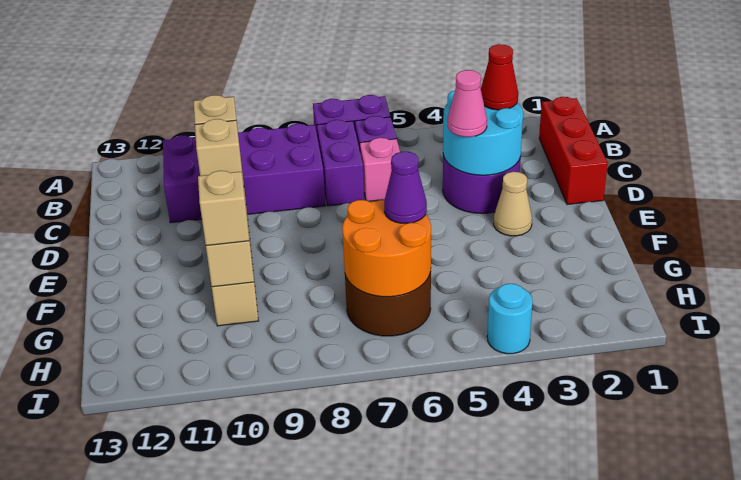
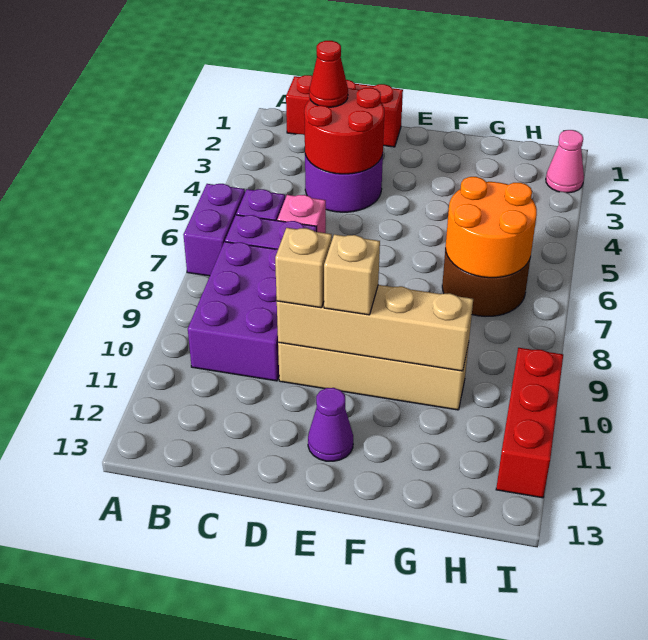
purple 2x4 brick [163,124,325,223] -> purple 2x3 brick [188,242,279,381]
cyan 2x2 round brick [443,91,523,175] -> red 2x2 round brick [304,88,384,174]
pink 1x1 cone [448,70,487,137] -> pink 1x1 cone moved to [546,130,584,193]
tan 1x1 cone [494,172,532,236] -> none
purple 1x1 cone [384,152,427,223] -> purple 1x1 cone moved to [308,388,353,461]
tan 1x1 brick [198,171,249,246] -> none
cyan 1x1 round brick [487,284,533,354] -> none
none -> red 1x3 brick [496,348,563,498]

